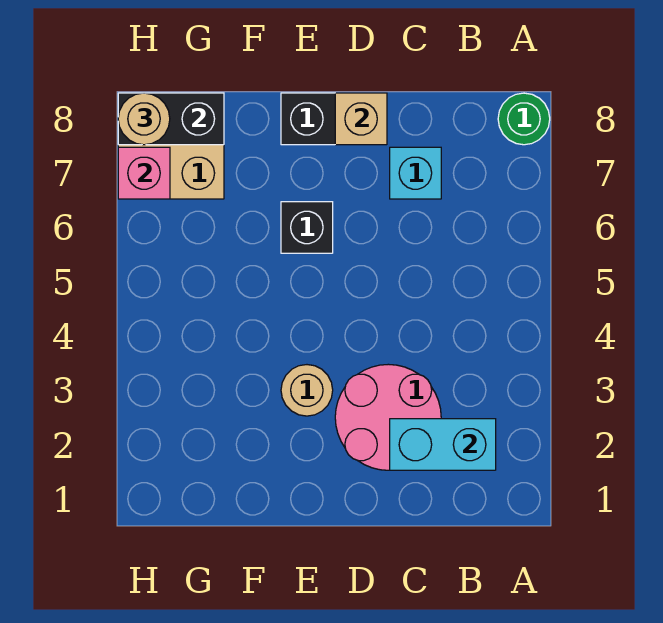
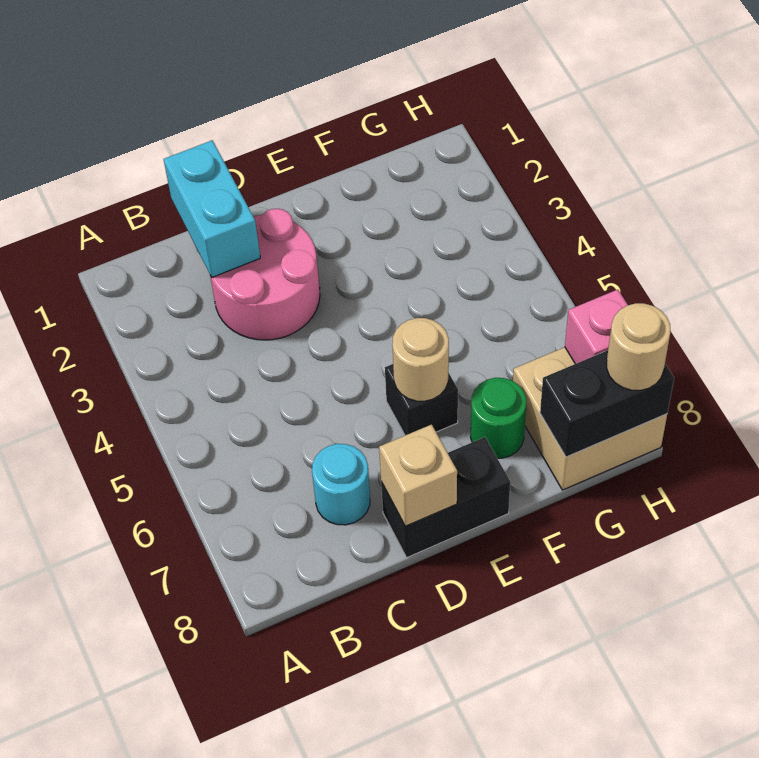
green 1x1 round brick [498,93,550,145] -> green 1x1 round brick moved to [471,378,526,458]
cyan 1x2 brick [390,419,496,470] -> cyan 1x2 brick turned to [164,140,260,277]
cyan 1x1 brick [390,147,441,199] -> cyan 1x1 round brick [312,444,370,525]
tan 1x1 round brick [281,365,333,416] -> tan 1x1 round brick moved to [392,318,449,401]

